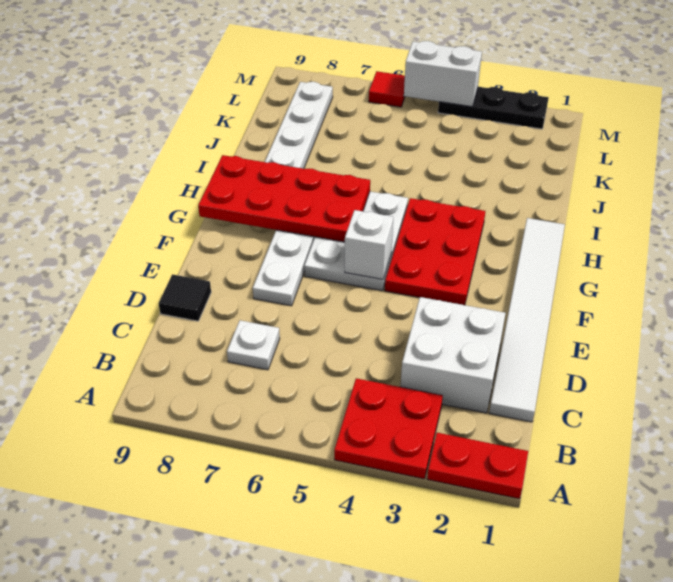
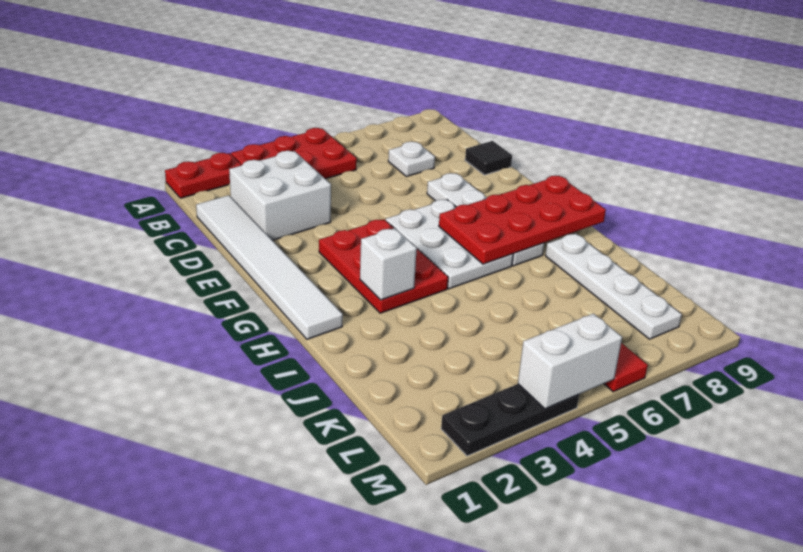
red 2x2 plate [334,378,443,479] -> red 2x3 plate [231,128,357,179]
white 1x1 brick [345,210,393,279] -> white 1x1 brick moved to [360,228,417,300]

